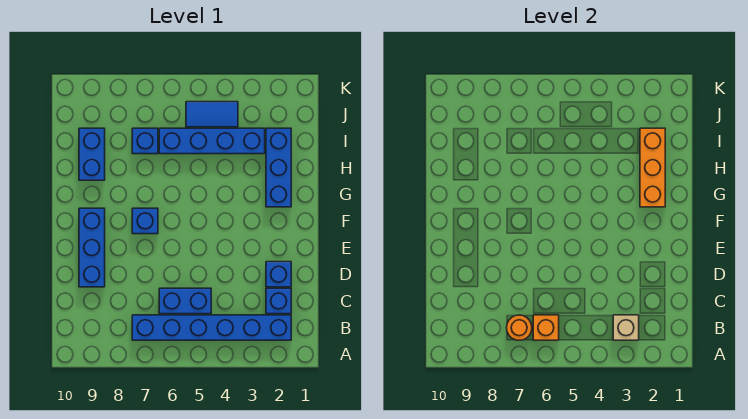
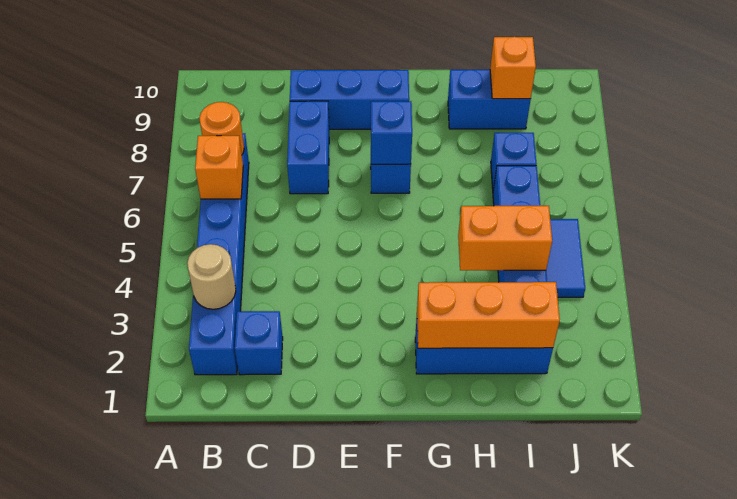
tan 1x1 brick [613,315,639,340] -> tan 1x1 round brick [187,244,236,309]
blue 1x2 brick [159,288,211,314] -> blue 1x2 brick moved to [287,101,329,194]
blue 1x1 brick [266,262,291,287] -> blue 1x1 brick moved to [371,101,412,164]
none -> orange 1x2 brick [458,206,552,270]
none -> orange 1x1 brick [490,37,536,99]

